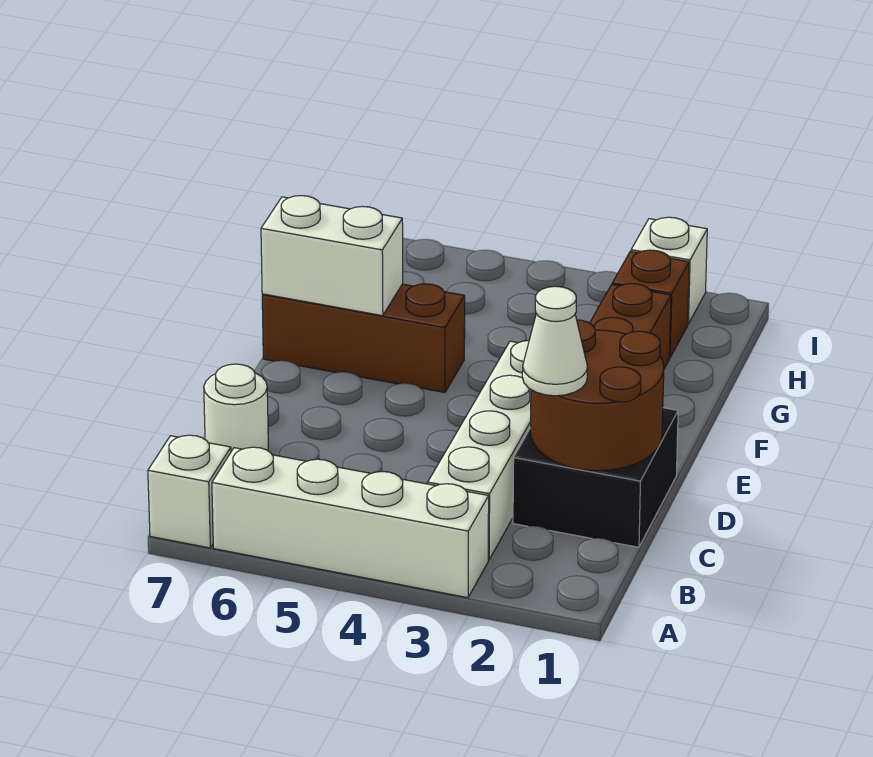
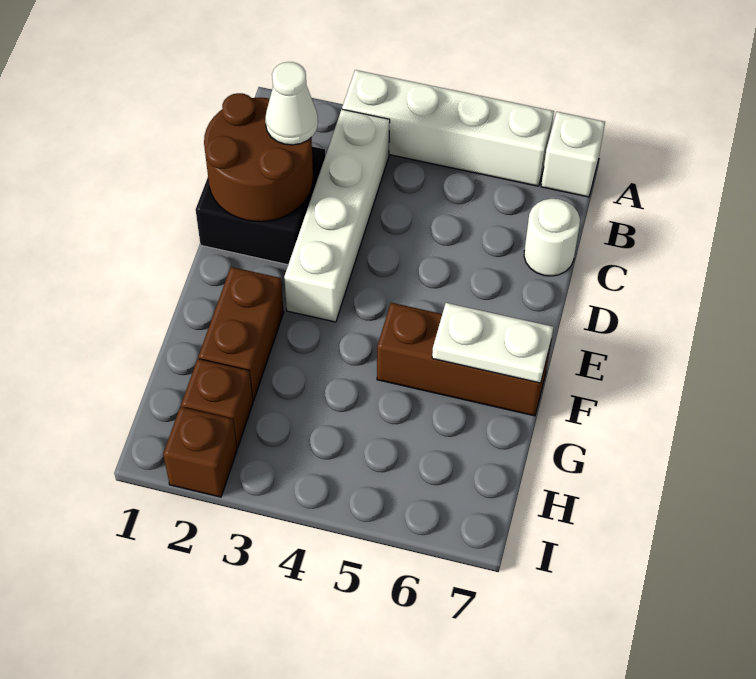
white 1x2 brick [261,196,403,316] -> white 1x2 plate [432,303,553,383]
white 1x1 brick [631,217,707,324] -> brown 1x1 brick [163,407,237,497]

